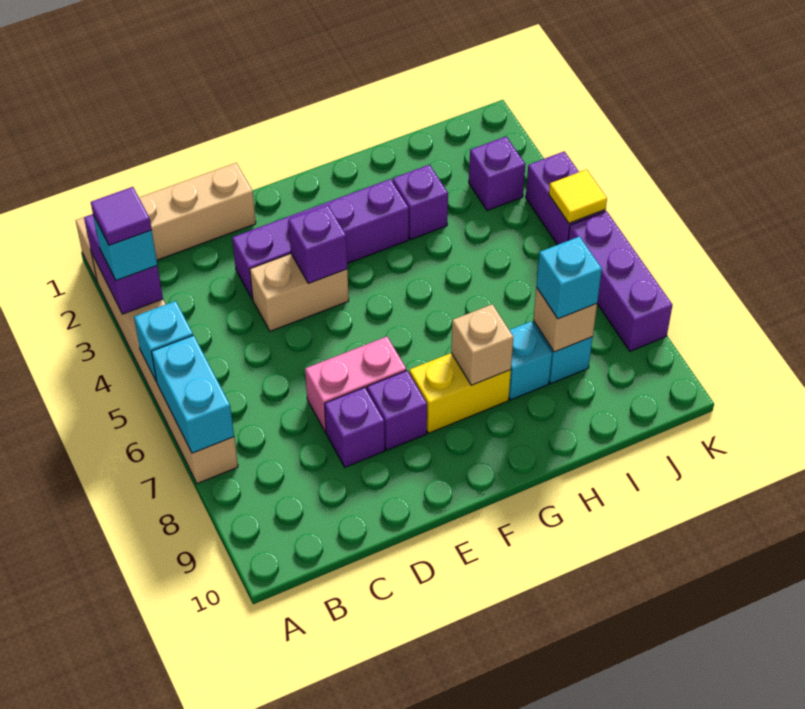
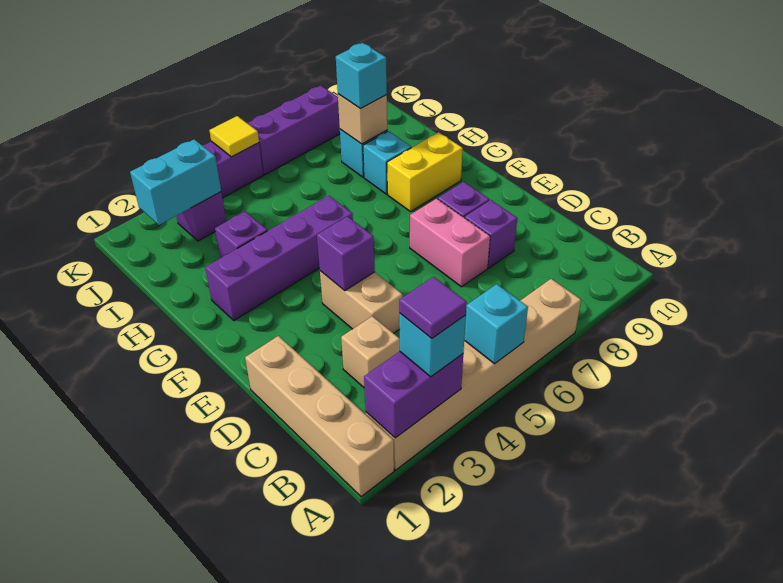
cyan 1x2 brick [151,335,234,453] -> cyan 1x2 brick moved to [130,139,221,225]
purple 1x4 brick [232,179,409,299] -> purple 1x4 brick turned to [205,196,353,320]
yellow 1x2 brick [409,353,511,433] -> yellow 1x2 brick turned to [387,132,463,212]
tan 1x1 brick [451,304,513,385] -> tan 1x1 brick moved to [341,316,400,387]

